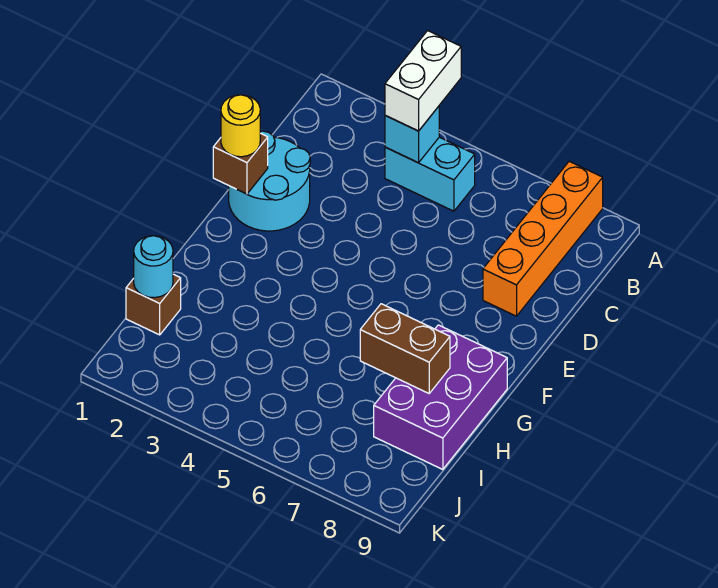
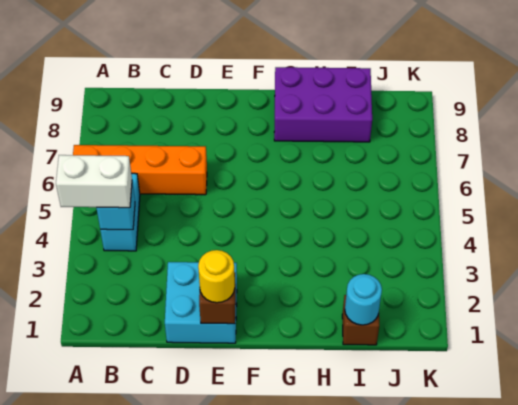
orange 1x4 brick [483,161,603,316] -> orange 1x4 brick moved to [73,145,207,195]
cyan 2x2 round brick [229,131,310,231] -> cyan 2x2 brick [165,262,237,343]
brown 1x2 brick [360,304,450,393] -> none

